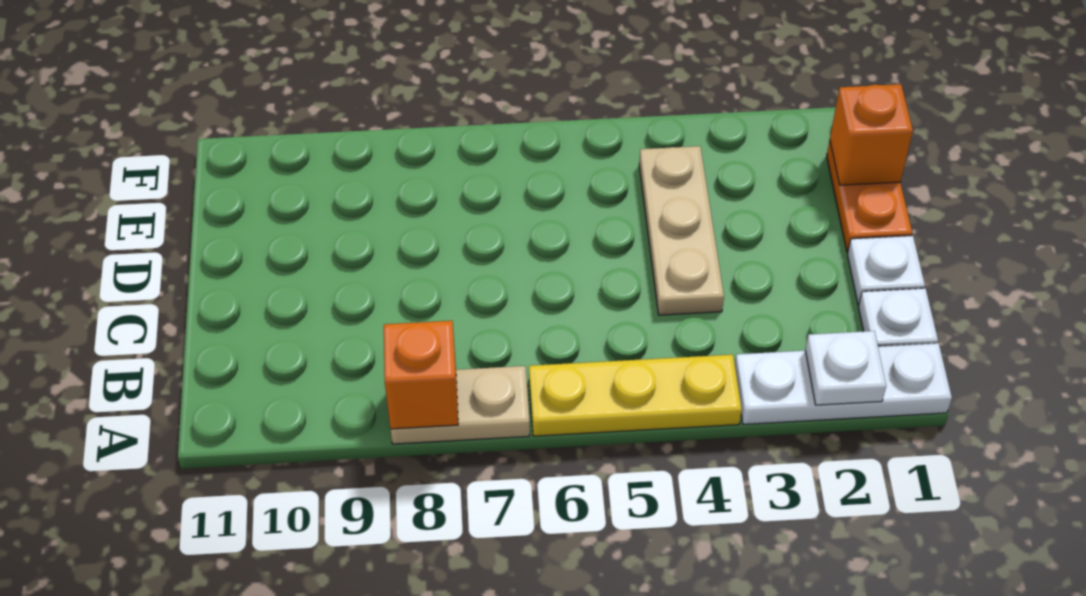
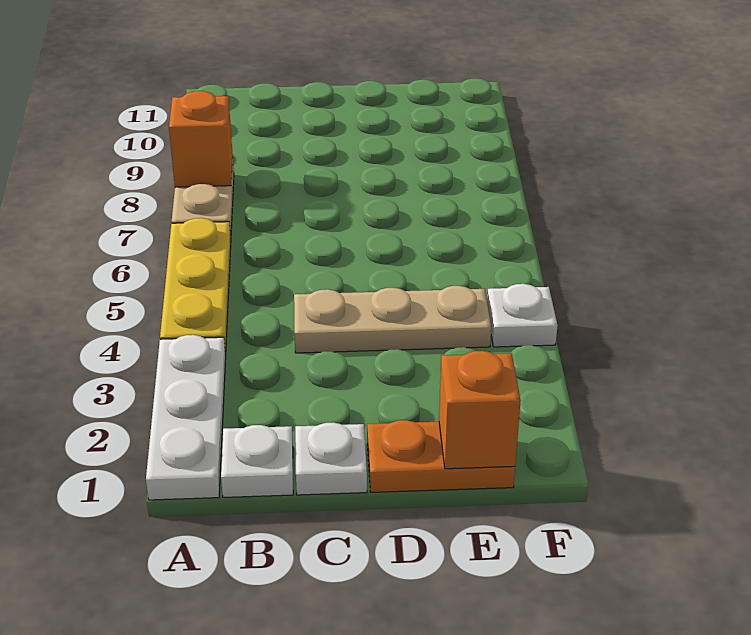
white 1x1 plate [805,331,886,405] -> white 1x1 plate moved to [487,284,558,347]

